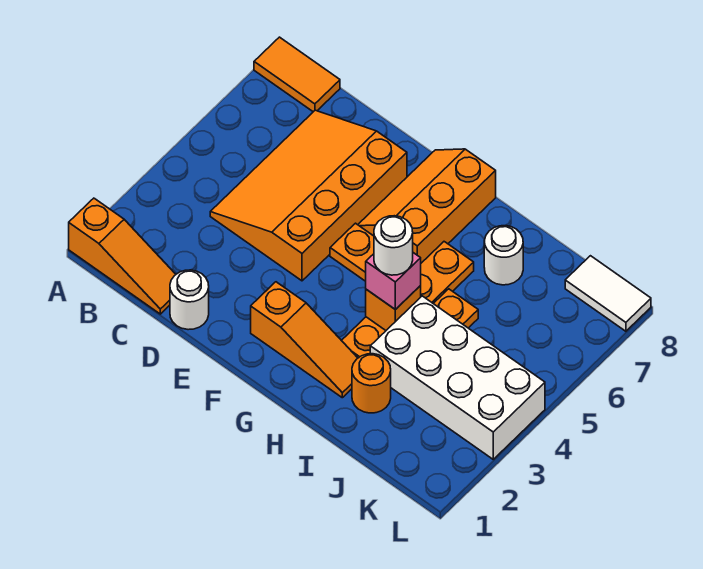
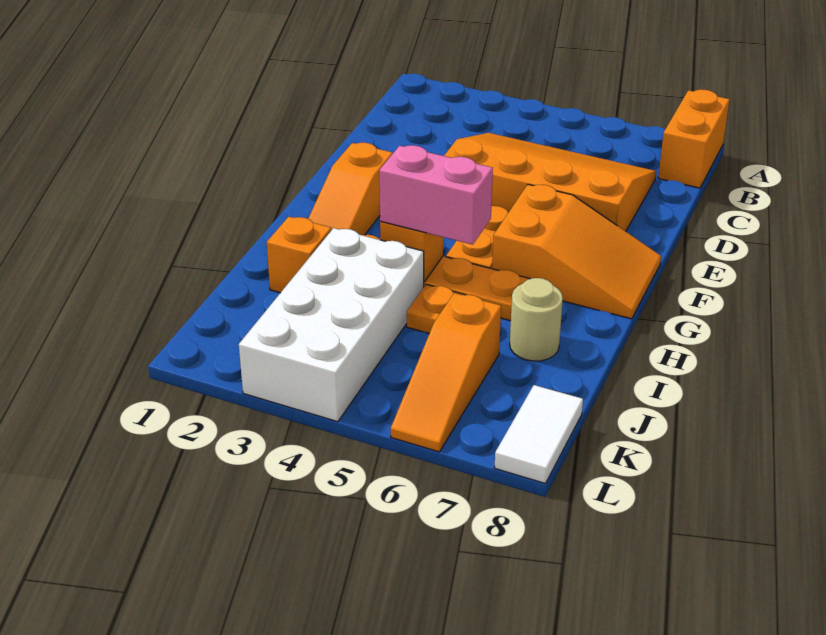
orange 1x3 slope [69,198,176,314] -> orange 1x3 slope moved to [391,293,501,452]
orange 1x2 tile [254,37,340,112] -> orange 1x2 brick [658,90,730,188]
white 1x1 round brick [170,270,209,330] -> none
orange 2x3 slope [358,149,496,263] -> orange 2x3 slope turned to [492,184,661,319]
pink 1x1 brick [366,253,421,310] -> pink 1x2 brick [379,145,493,245]
white 1x1 round brick [374,216,413,275] -> none
orange 1x1 round brick [352,354,391,413] -> orange 1x1 brick [267,217,331,293]
white 1x1 round brick [484,226,523,285] -> tan 1x1 round brick [510,278,563,361]

